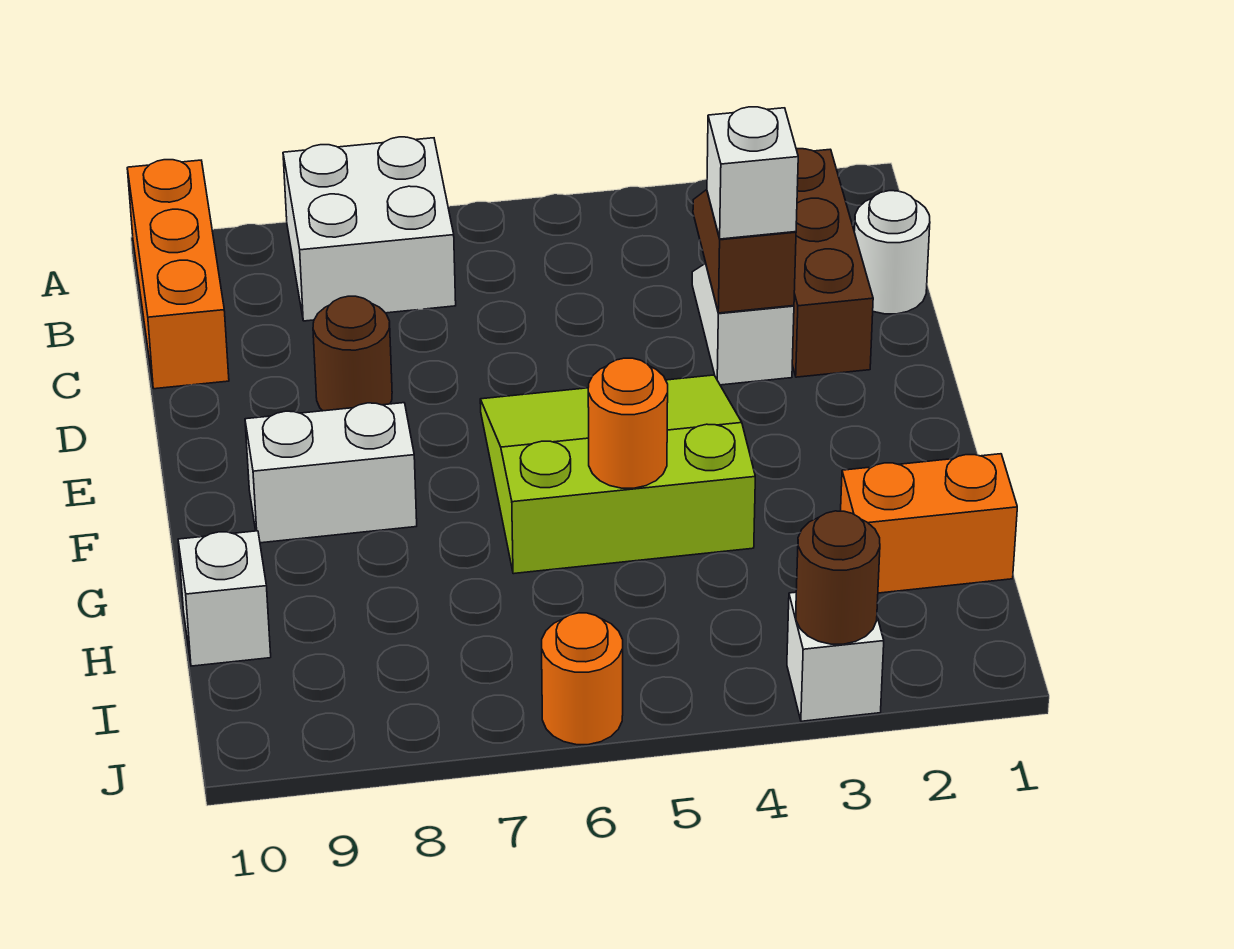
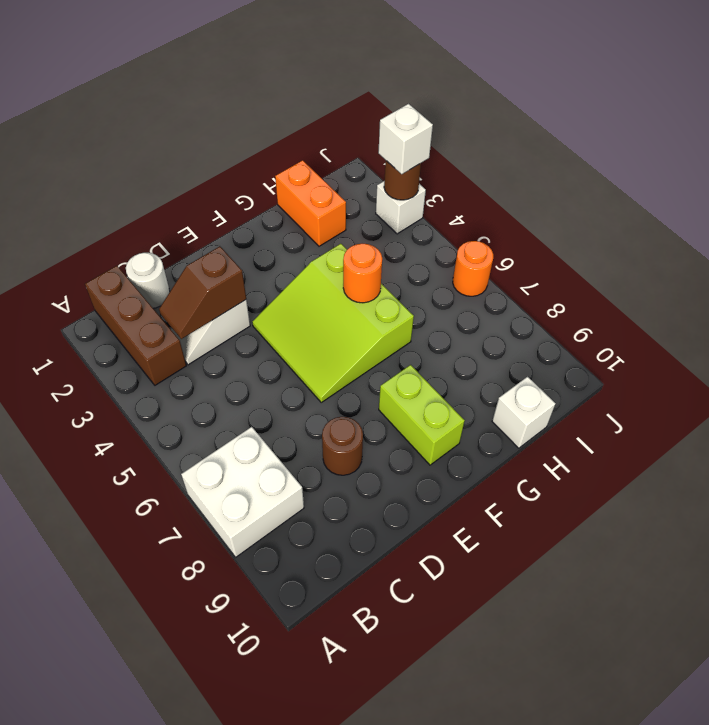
orange 1x3 brick [127,160,229,389] -> none
brown 1x3 brick [792,149,873,377] -> brown 1x3 brick turned to [85,266,186,385]
white 1x1 brick [707,107,798,239] -> white 1x1 brick moved to [378,104,433,174]
white 1x2 brick [245,403,417,543] -> lime 1x2 brick [379,365,465,465]

